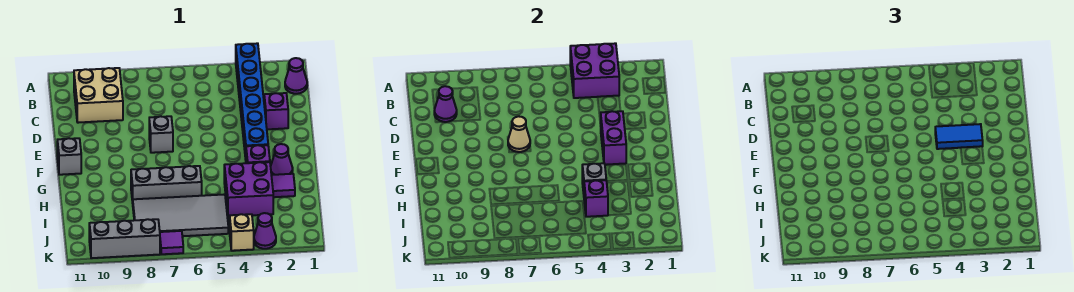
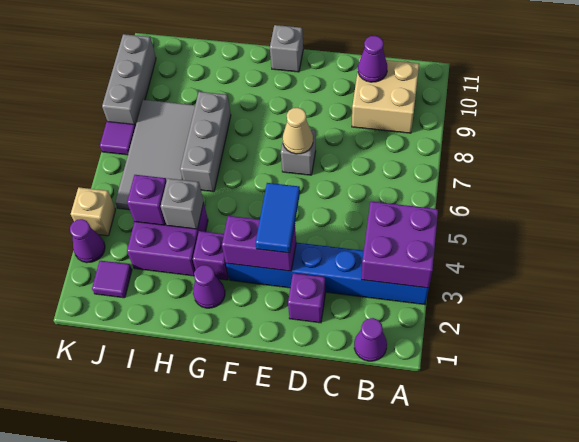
purple 1x1 tile [271,174,295,197] -> purple 1x1 tile moved to [92,261,132,298]

